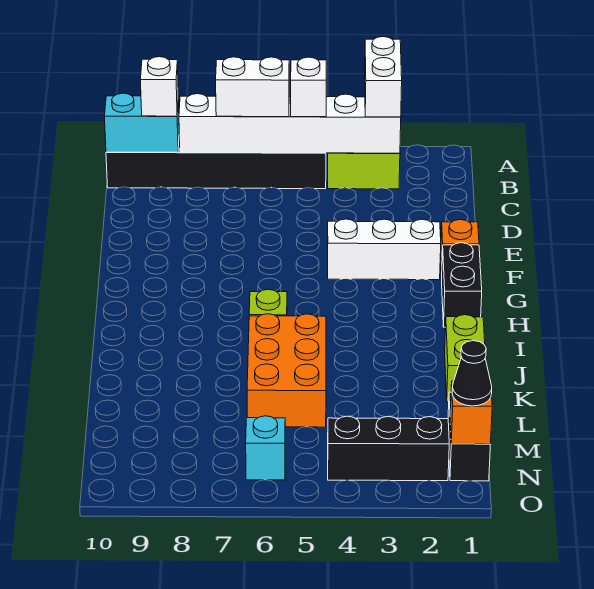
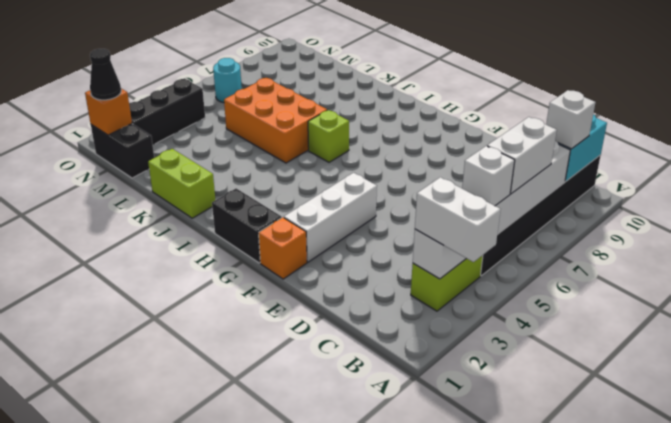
cyan 1x1 brick [246,416,285,480] -> cyan 1x1 round brick [213,58,242,103]

